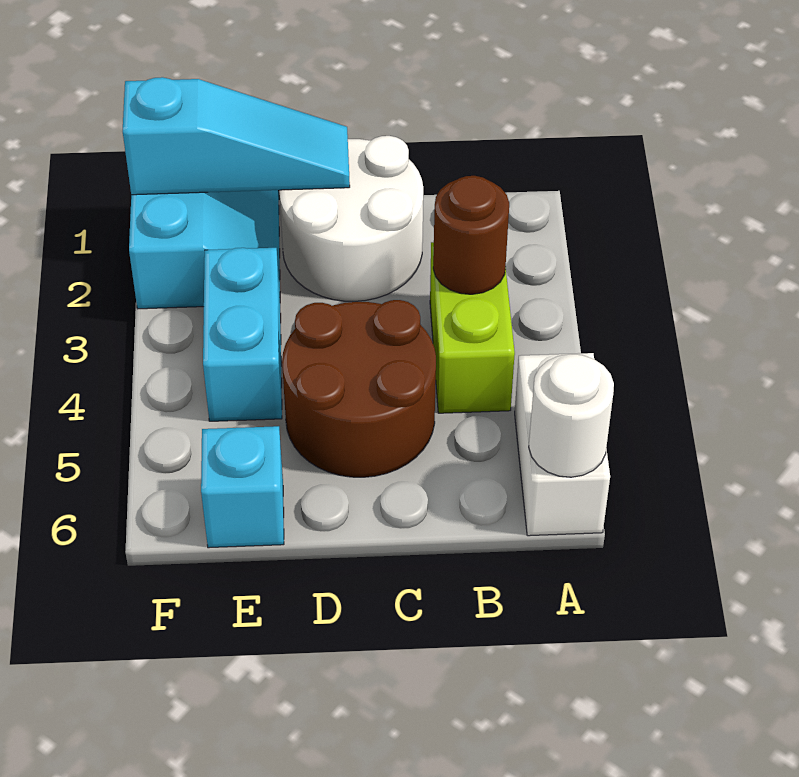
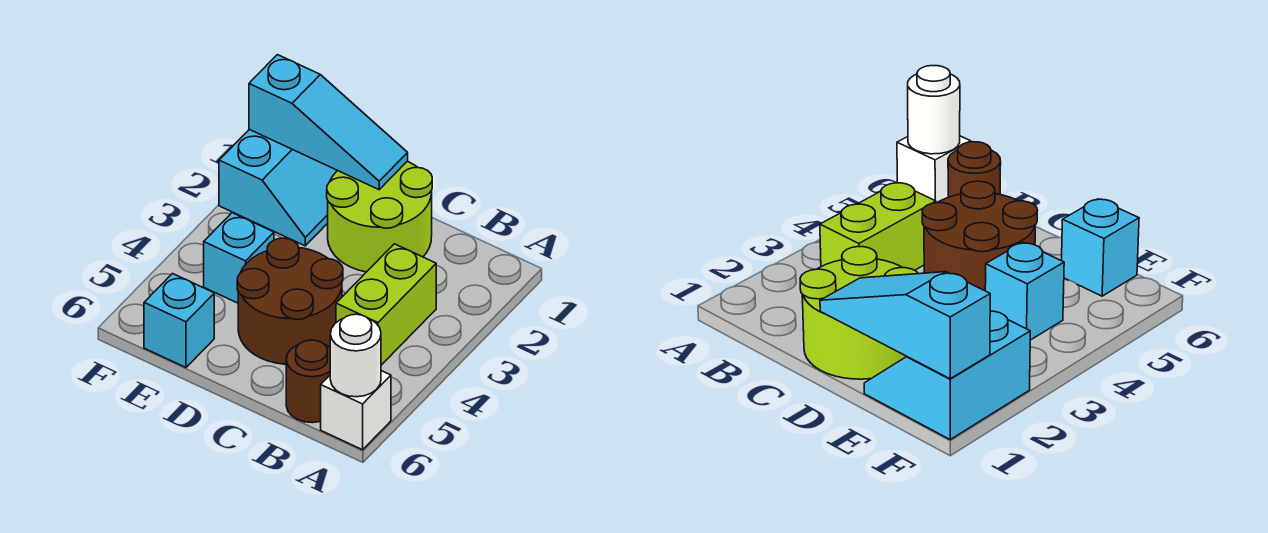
white 1x2 brick [515,353,610,536] -> white 1x1 brick [321,371,391,450]
brown 1x1 round brick [433,176,509,294] -> brown 1x1 round brick moved to [286,340,330,423]
white 2x2 round brick [279,136,423,301] -> lime 2x2 round brick [327,161,432,272]
cyan 1x2 brick [203,248,282,421] -> cyan 1x1 brick [204,213,274,303]

